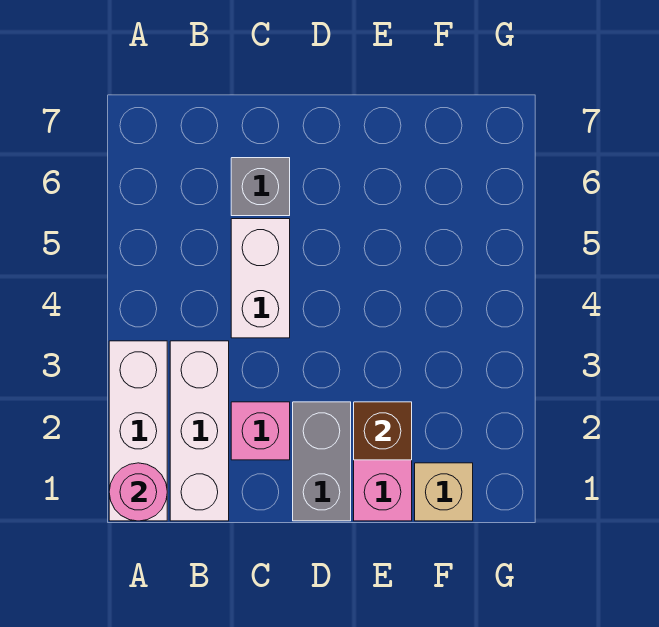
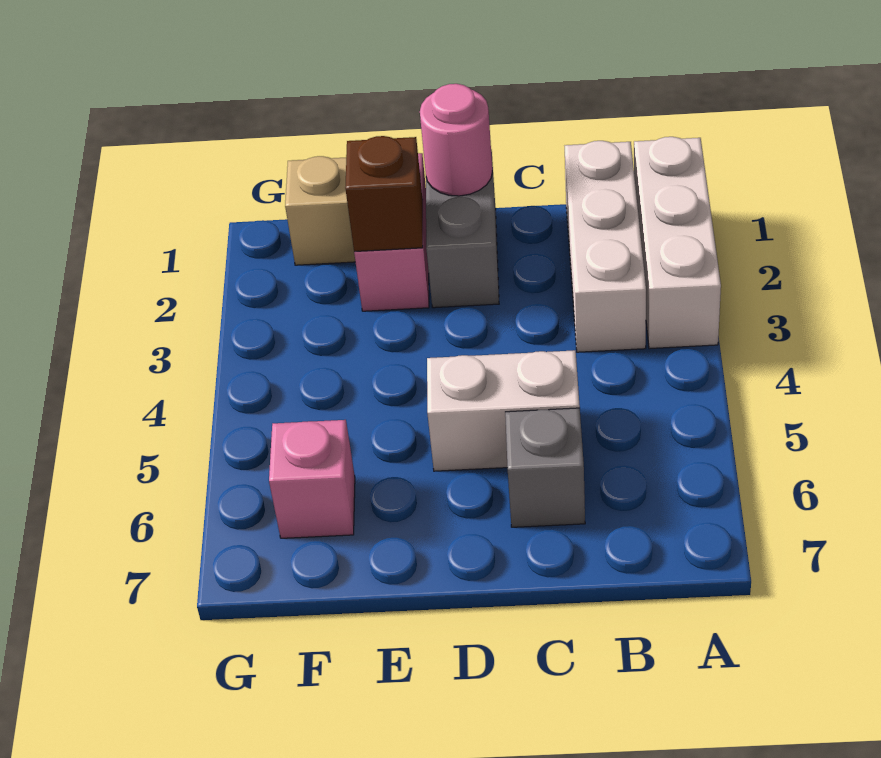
pink 1x1 round brick [109,463,167,521] -> pink 1x1 round brick moved to [420,84,492,196]
pink 1x1 brick [231,402,290,460] -> pink 1x1 brick moved to [269,420,355,538]
white 1x2 brick [231,219,290,338] -> white 1x2 brick turned to [427,350,580,471]

